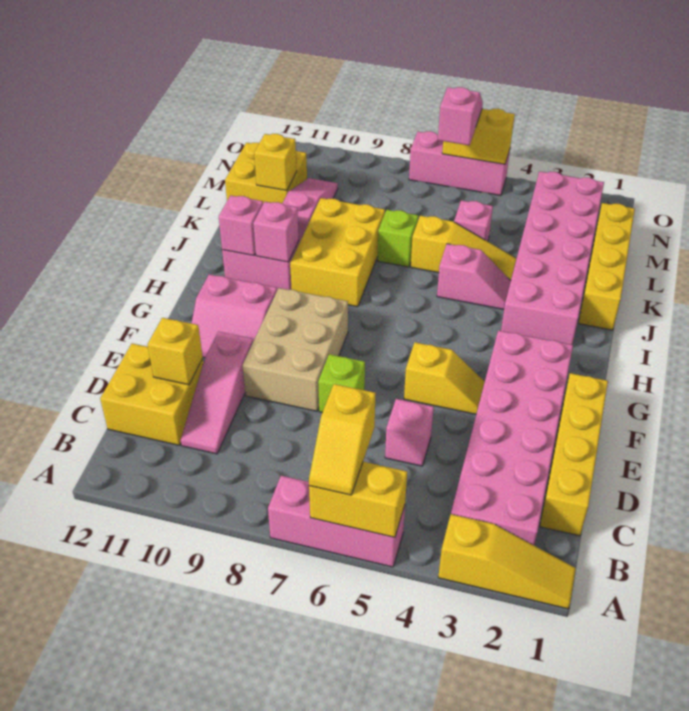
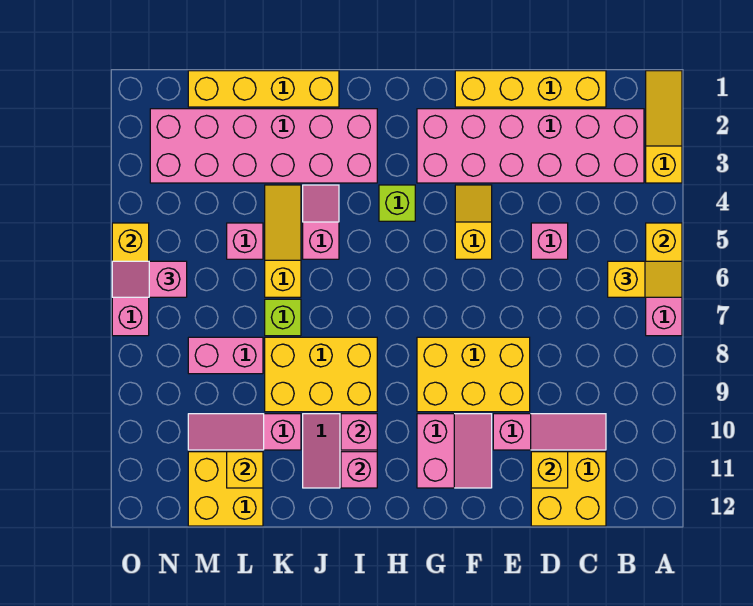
lime 1x1 brick [318,354,365,412] -> lime 1x1 brick moved to [379,185,415,221]
tan 2x3 brick [243,288,348,411] -> yellow 2x3 brick [417,337,530,412]
none -> pink 1x2 brick [188,337,263,374]

